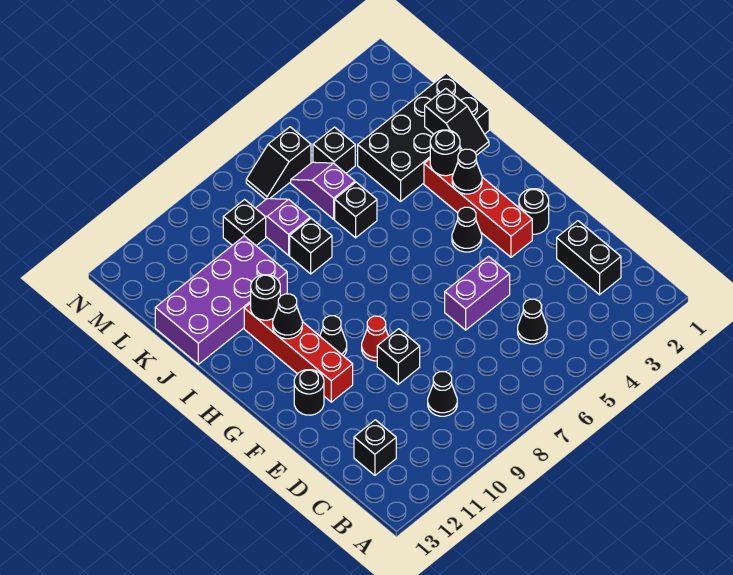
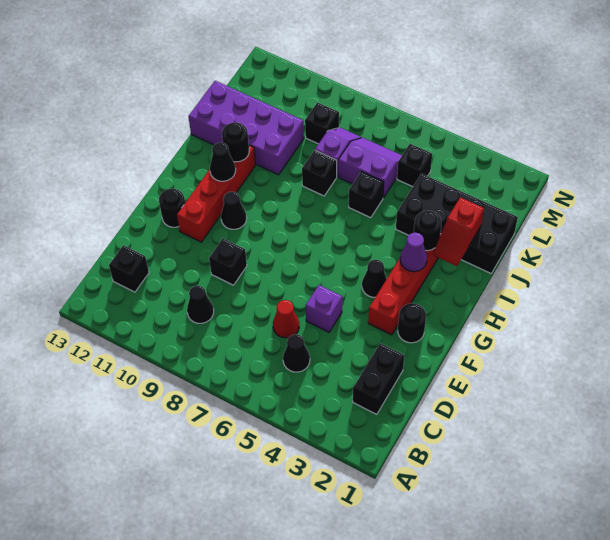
purple 1x2 brick [445,256,510,330] -> purple 1x1 brick [306,285,342,332]
red 1x1 cone [362,316,389,361] -> red 1x1 cone moved to [273,300,299,338]
black 1x1 cone [452,149,482,194] -> purple 1x1 cone [400,233,427,272]
black 1x2 slope [425,88,489,155] -> red 1x2 slope [433,197,484,266]
purple 1x2 slope [291,162,355,219] -> purple 2x2 slope [338,138,402,198]
black 1x2 slope [246,127,311,199] -> none

